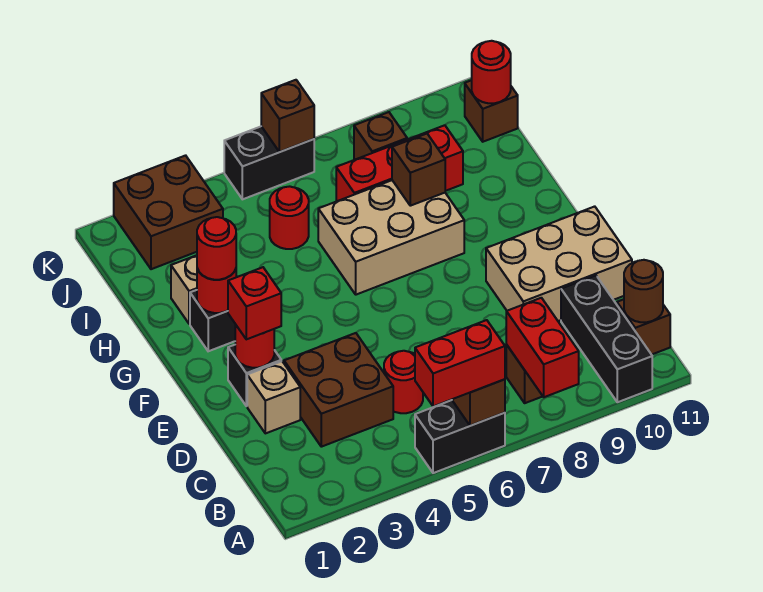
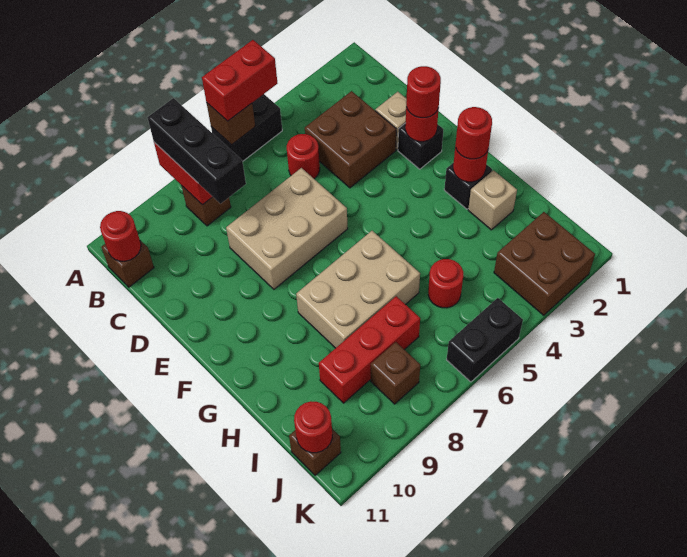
black 1x3 brick [561,275,652,402] -> black 1x3 brick moved to [148,98,246,204]
brown 1x1 round brick [624,260,663,322] -> red 1x1 round brick [100,211,141,261]
tan 2x3 brick [486,206,632,321] -> tan 2x3 brick moved to [226,168,348,289]
red 1x1 brick [228,267,281,339] -> red 1x1 round brick [406,66,441,118]
brown 1x1 brick [392,134,445,206] -> none
brown 1x1 brick [261,80,314,152] -> none

